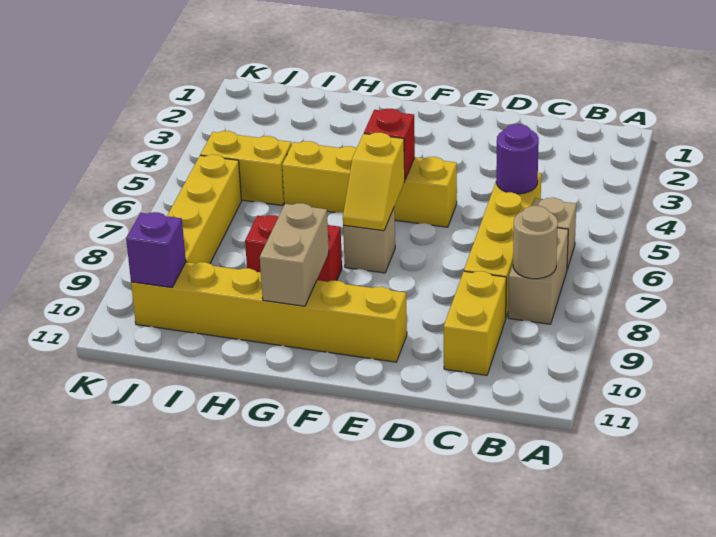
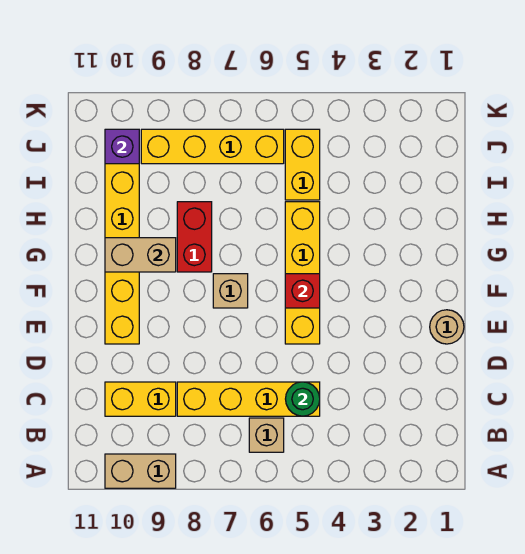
tan 1x2 brick [508,228,568,324] -> tan 1x2 brick moved to [105,454,176,488]
tan 1x1 round brick [513,206,558,279] -> tan 1x1 round brick moved to [430,310,464,344]
purple 1x1 round brick [496,124,539,194] -> green 1x1 round brick [286,382,320,416]
yellow 1x2 slope [343,133,405,231] -> none

